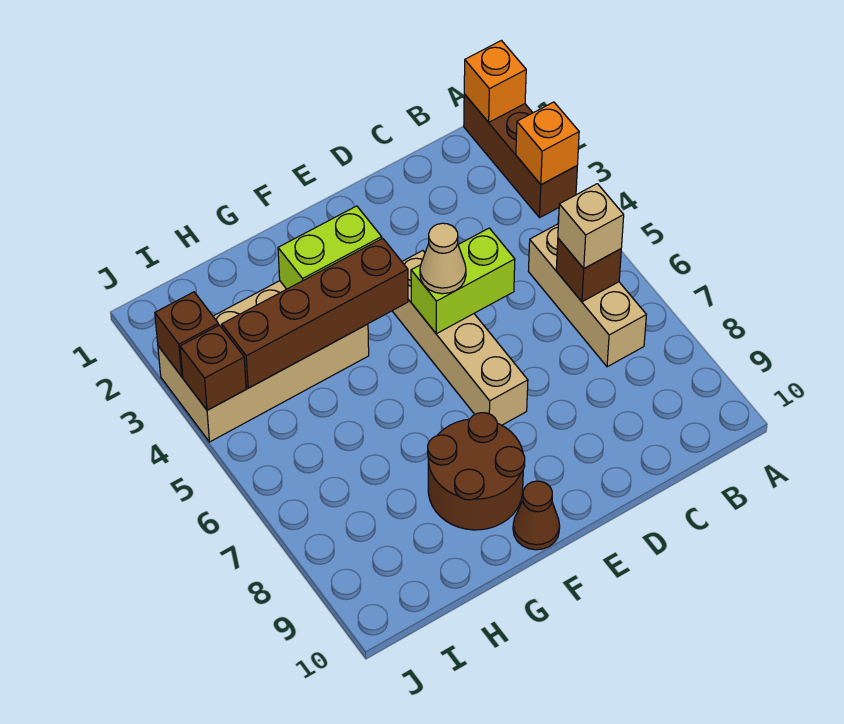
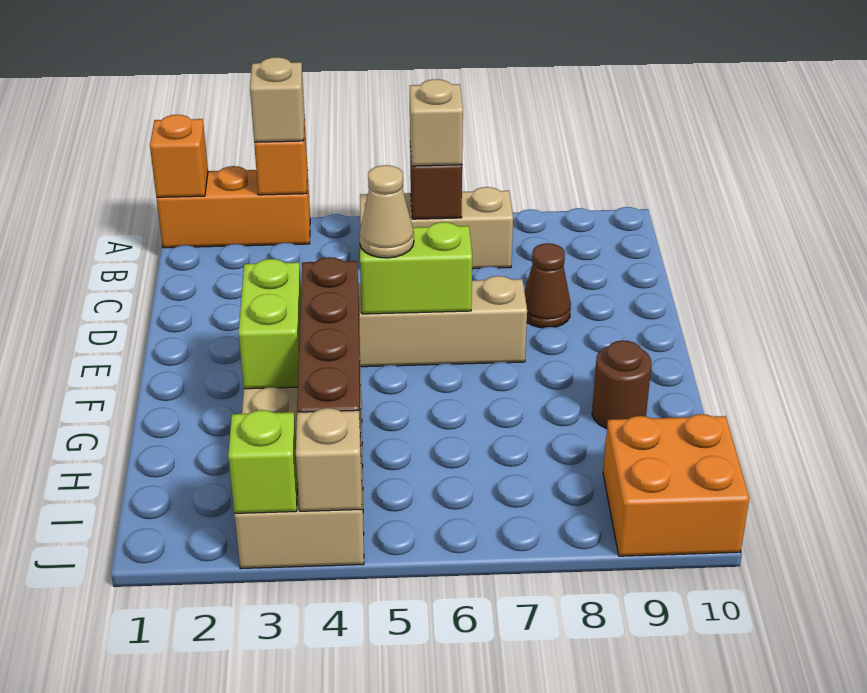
brown 1x3 brick [464,94,577,218] -> orange 1x3 brick [156,166,310,248]
none -> tan 1x1 brick [250,57,305,142]
lime 1x2 brick [411,228,515,334] -> lime 1x2 brick turned to [360,222,472,314]
brown 2x2 round brick [428,413,525,530] -> brown 1x1 round brick [592,340,651,429]
brown 1x1 cone [513,481,560,550] -> brown 1x1 cone moved to [524,243,571,328]
none -> orange 2x2 brick [603,414,749,556]
brown 1x1 brick [155,292,219,376] -> lime 1x1 brick [228,410,298,513]
brown 1x1 brick [180,325,246,410] -> tan 1x1 brick [296,408,362,511]

